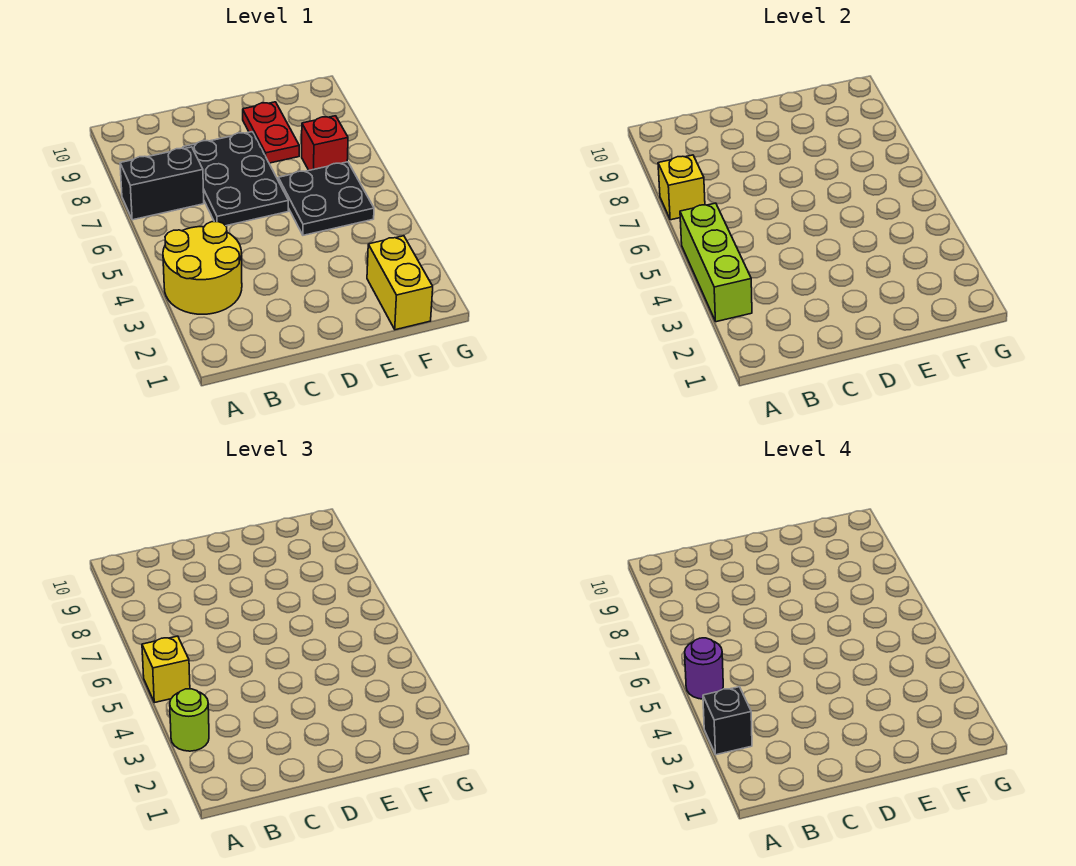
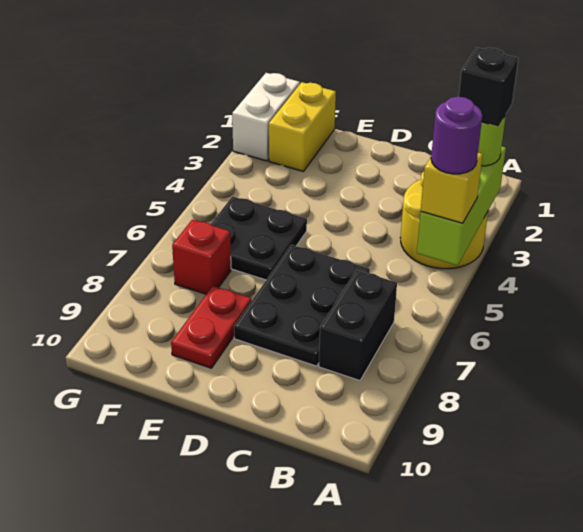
black 1x2 brick [120,147,204,220] -> black 1x2 brick turned to [319,270,397,381]
yellow 1x1 brick [658,155,705,220] -> none
none -> white 1x2 brick [232,73,300,161]

